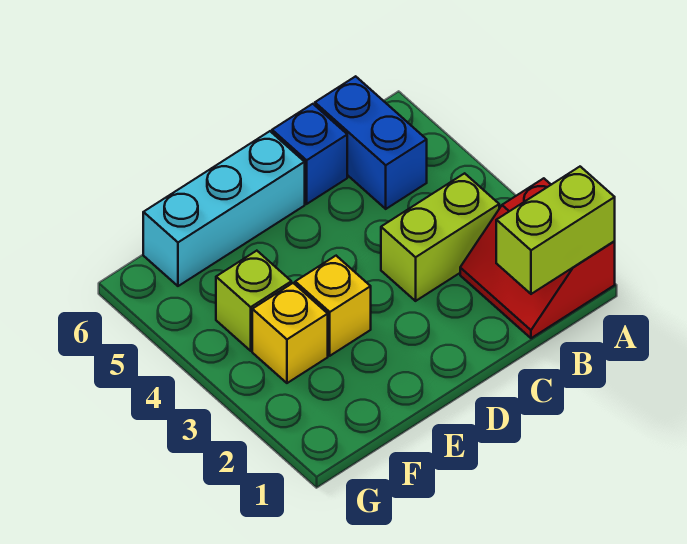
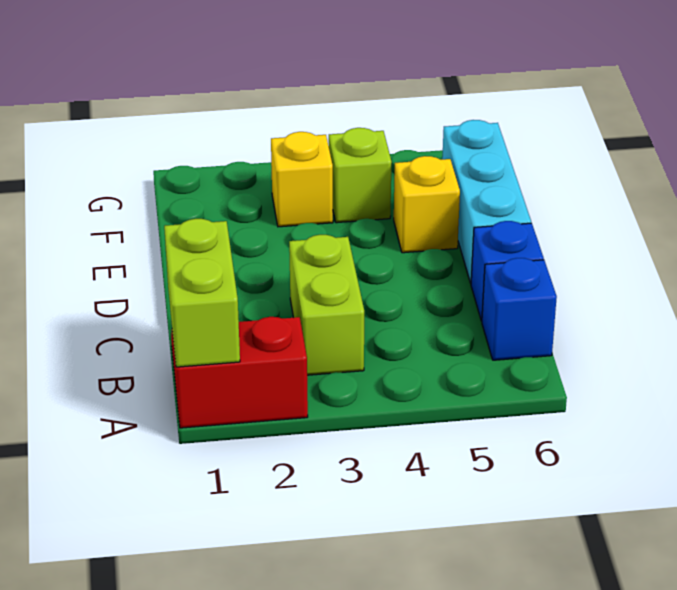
blue 1x2 brick [315,76,427,209] -> blue 1x1 brick [482,258,557,360]
yellow 1x1 brick [295,256,371,356] -> yellow 1x1 brick moved to [394,156,460,253]

